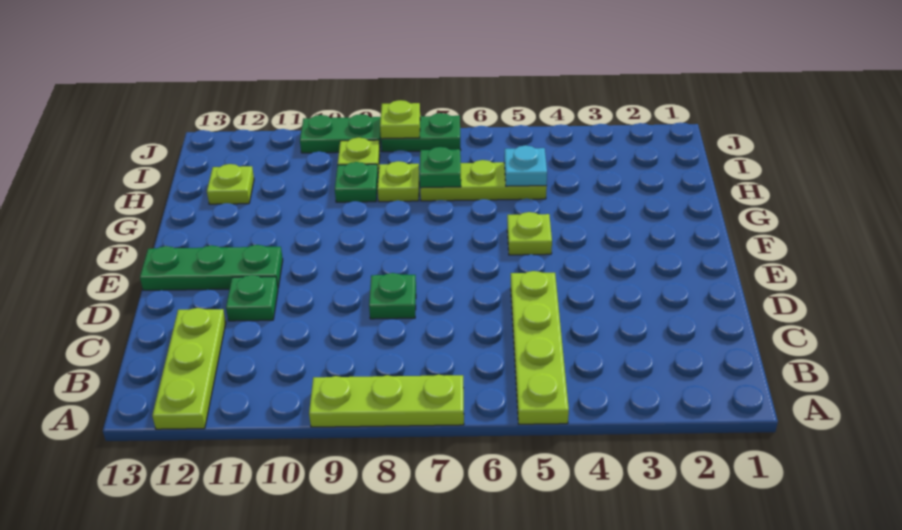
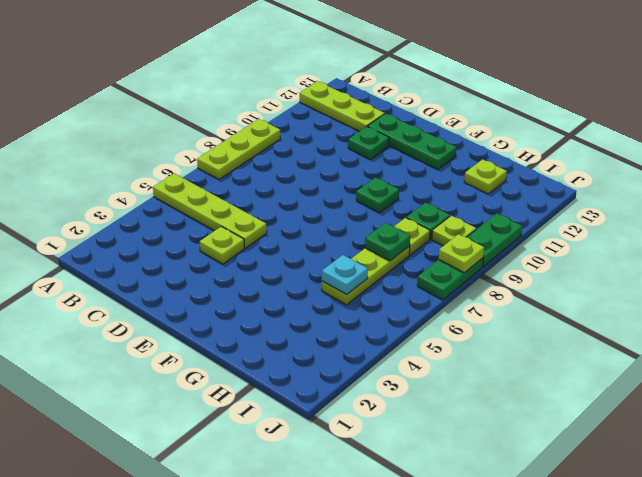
green 1x1 plate [369,273,416,319] -> green 1x1 plate moved to [356,178,399,213]
green 1x3 plate [140,245,283,290] -> green 1x3 plate turned to [368,113,456,169]
lime 1x1 plate [507,212,552,255] -> lime 1x1 plate moved to [200,226,245,264]

